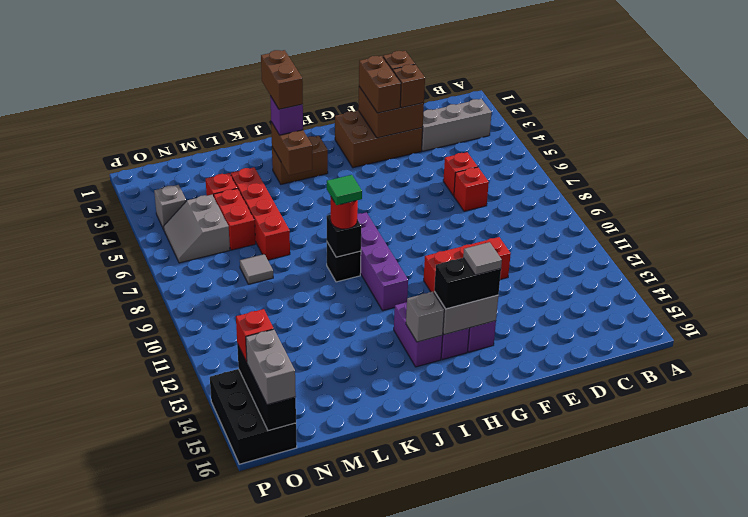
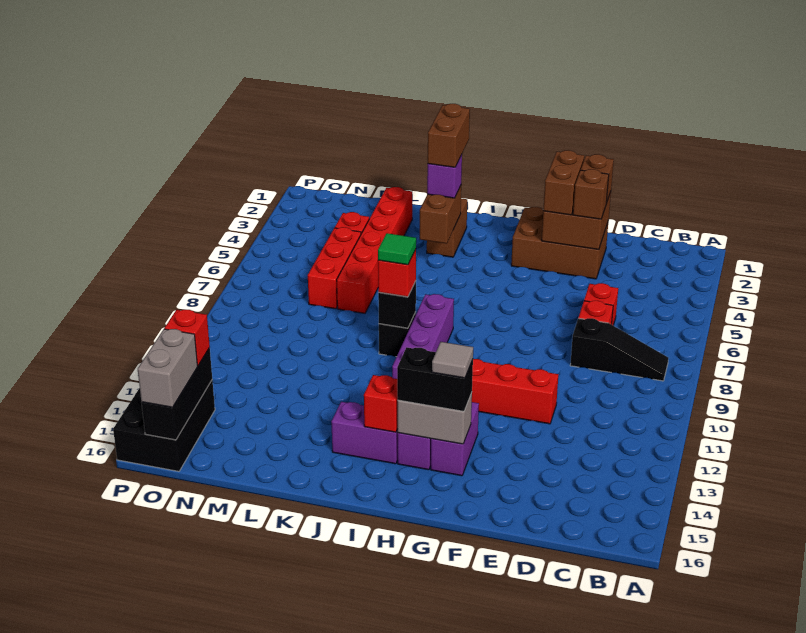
grey 1x3 brick [422,99,492,151] -> none
none -> black 1x3 slope [570,318,668,381]
brown 1x2 brick [272,136,328,184] -> brown 1x2 brick turned to [427,198,467,257]
purple 1x2 brick [394,302,443,367] -> purple 1x2 brick turned to [331,402,398,464]
grey 1x1 brick [406,292,444,342] -> red 1x1 brick [364,375,398,432]
red 1x1 round brick [331,198,358,229] -> red 1x1 brick [378,249,416,297]
red 1x4 brick [231,167,290,260] -> red 1x6 brick [337,187,412,313]
red 1x2 brick [214,188,256,250] -> red 1x3 brick [308,227,361,309]
grey 1x1 tile [240,254,273,284] -> none
grey 2x2 slope [164,195,230,263] -> none
grey 1x1 brick [154,185,186,229] -> none

